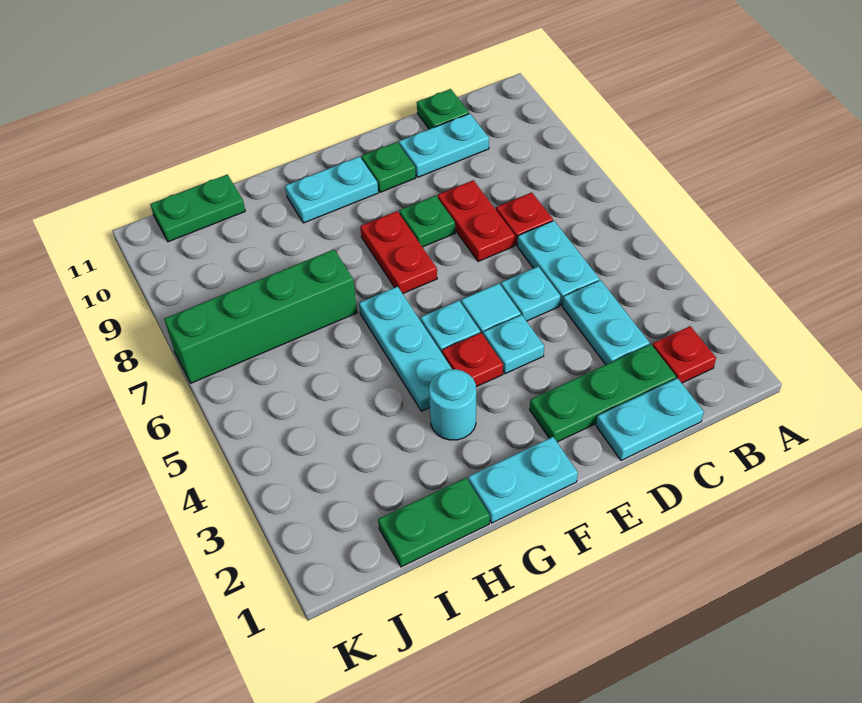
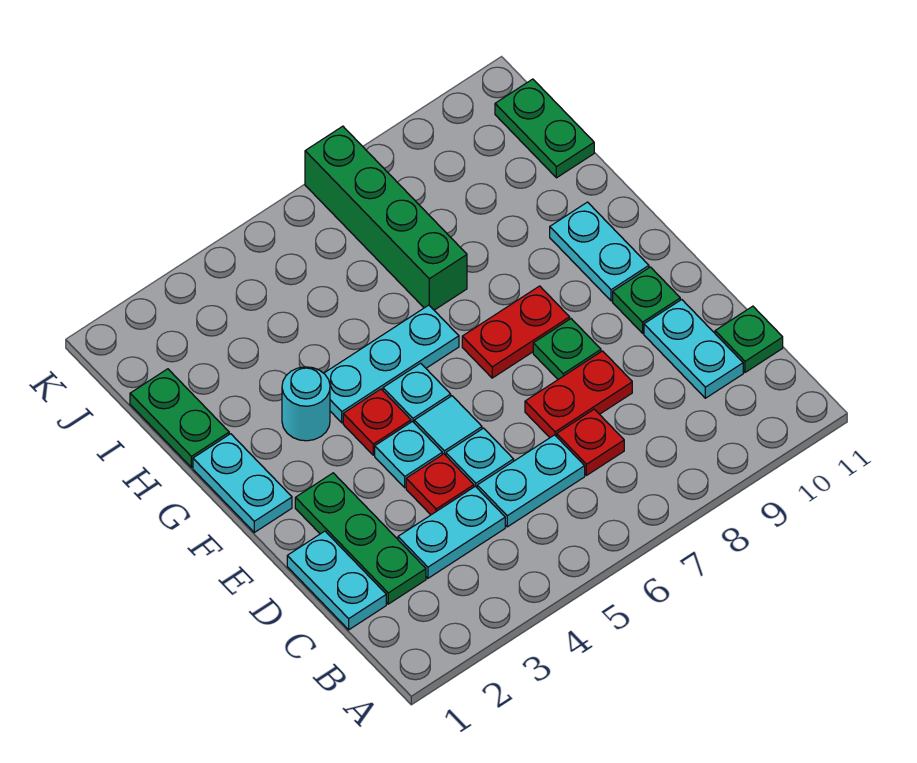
red 1x1 plate [652,326,716,383] -> red 1x1 plate moved to [406,454,474,515]

